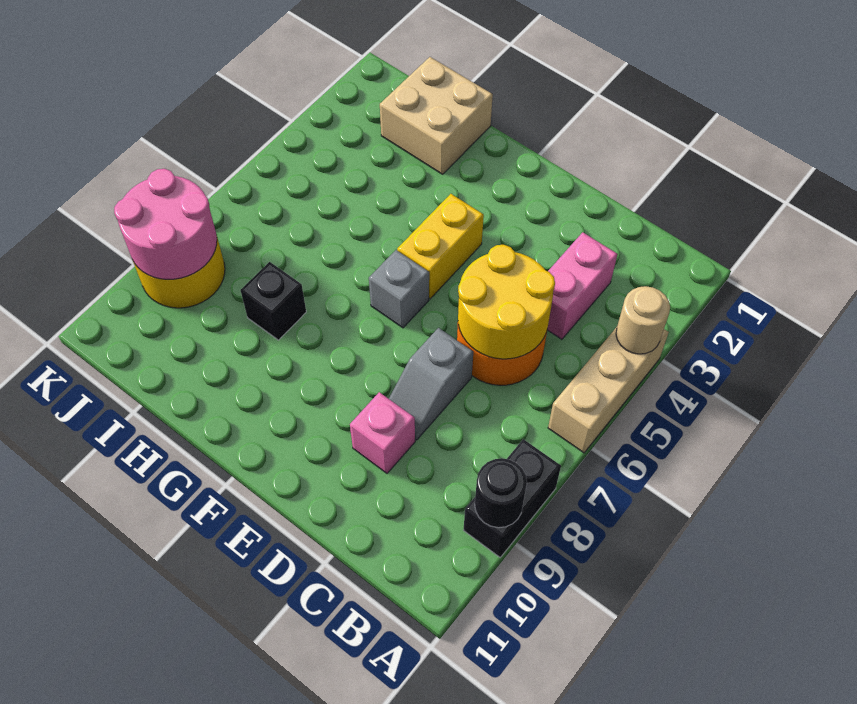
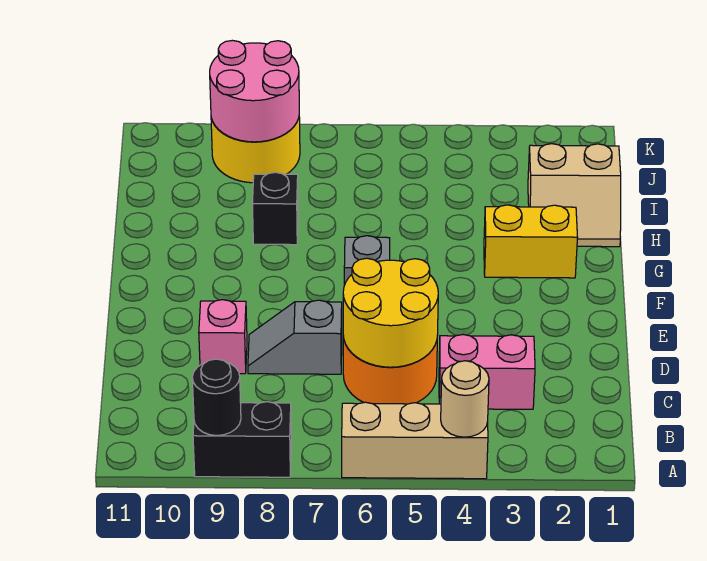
yellow 1x2 brick [397,194,484,299] -> yellow 1x2 brick moved to [484,205,577,278]
tan 2x2 brick [380,57,493,174] -> tan 2x2 slope [528,144,621,247]

